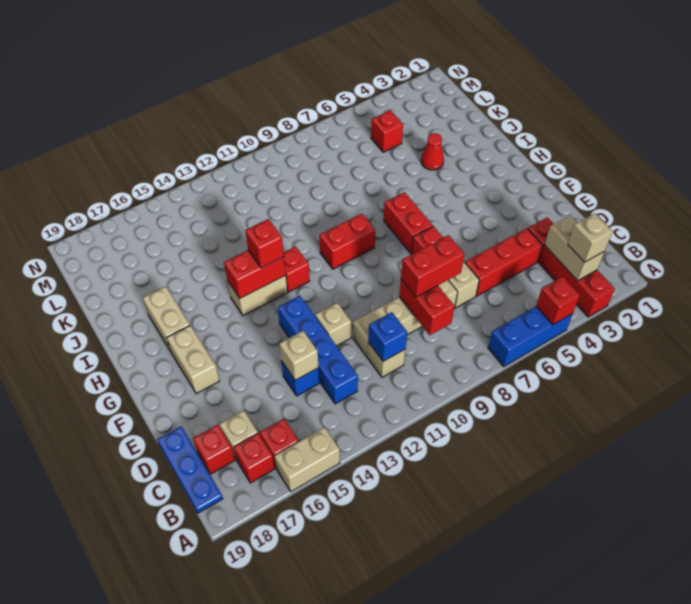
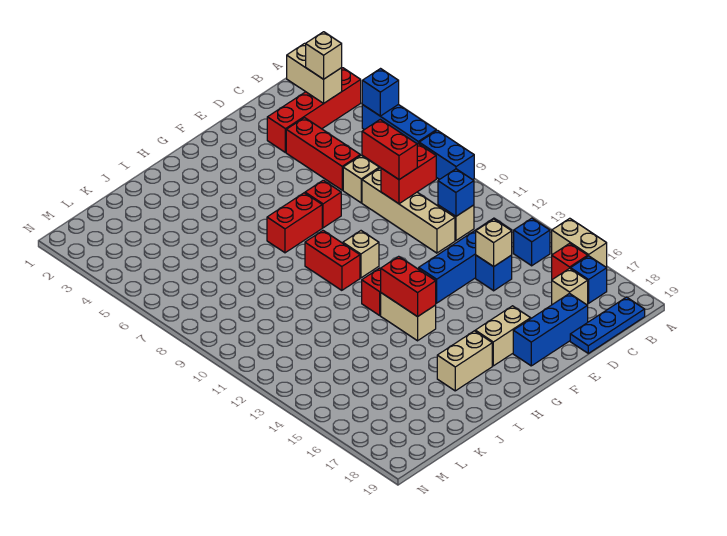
red 1x1 brick [536,276,580,325] -> blue 1x1 brick [362,69,399,116]
none -> blue 1x2 brick [419,130,474,180]
tan 1x2 brick [545,216,605,281] -> tan 1x2 brick turned to [287,43,342,103]
none -> blue 1x1 brick [514,218,550,266]
red 1x1 brick [234,433,275,483] -> blue 1x1 brick [571,256,607,303]
red 1x1 brick [193,425,235,474] -> none
none -> blue 1x3 brick [513,293,588,366]
tan 1x1 brick [315,303,351,346] -> tan 1x1 brick moved to [343,231,379,278]
red 1x1 brick [245,219,284,268] -> none
red 1x1 cone [421,133,444,170] -> none
red 1x1 brick [371,110,403,152] -> none

